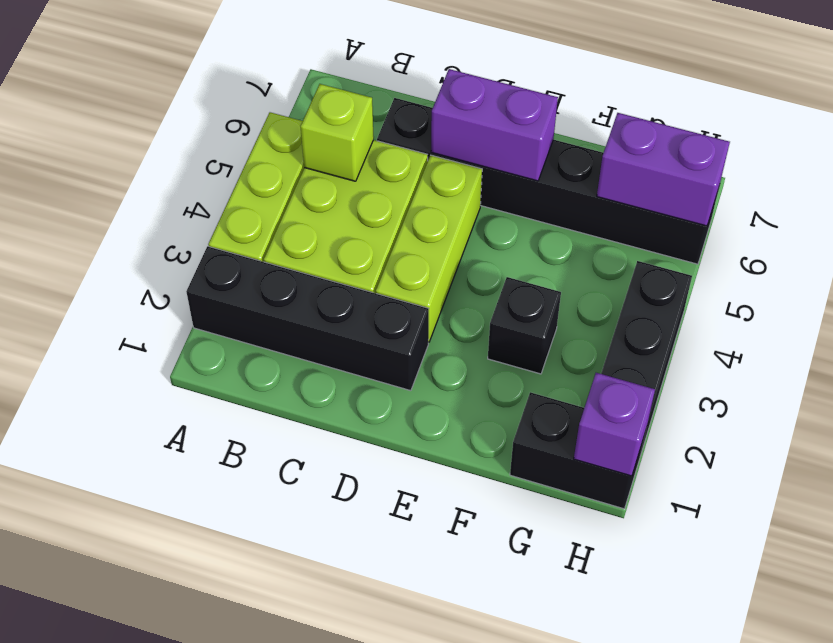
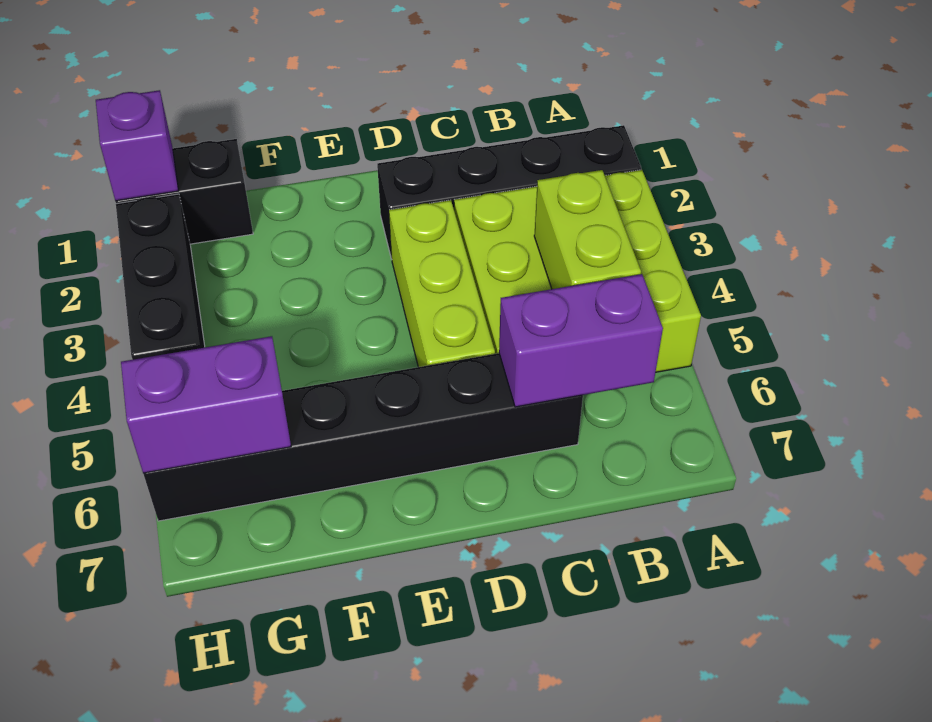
lime 1x1 brick [300,84,374,181] -> lime 1x2 brick [534,170,641,289]
purple 1x2 brick [431,69,558,181] -> purple 1x2 brick moved to [499,274,663,407]
black 1x1 brick [488,277,561,374] -> none

